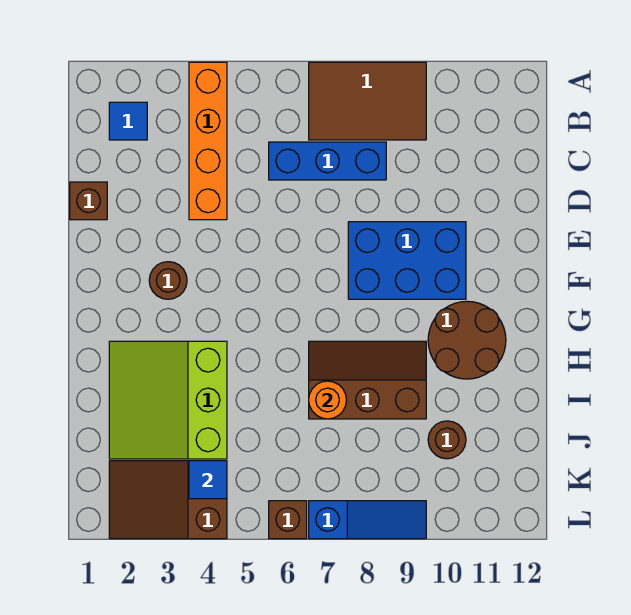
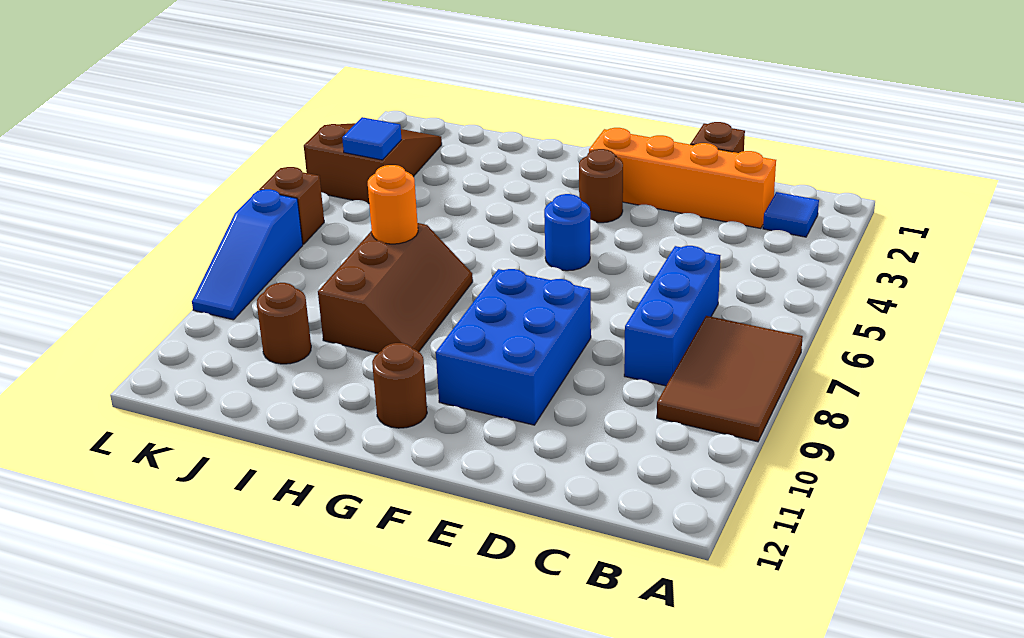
orange 1x4 brick [189,62,227,220] -> orange 1x4 brick moved to [589,128,776,229]
none -> blue 1x1 round brick [544,194,590,271]
brown 2x2 round brick [428,301,506,379] -> brown 1x1 round brick [372,343,427,428]
lime 3x3 slope [109,341,227,459] -> none

